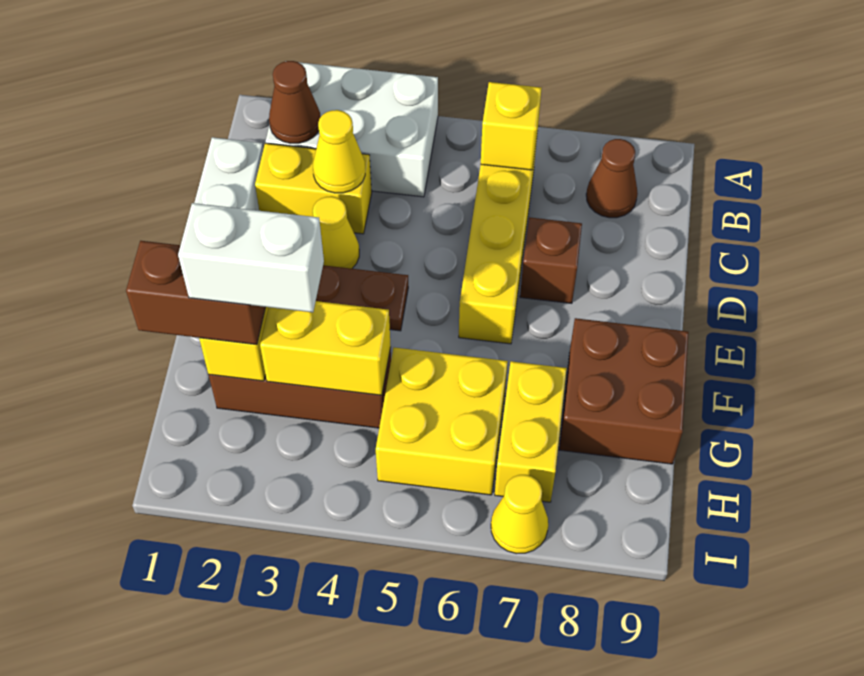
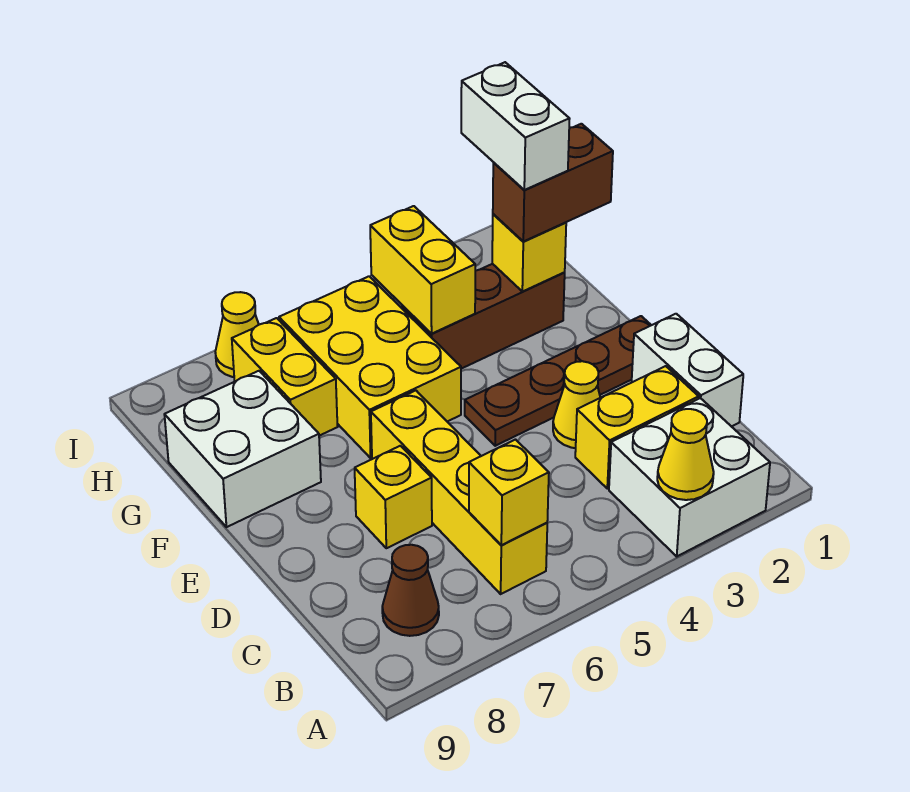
white 2x3 brick [266,62,438,197] -> white 2x2 brick [609,398,770,556]
brown 1x1 cone [269,61,321,143] -> none
yellow 1x1 cone [313,110,365,193] -> yellow 1x1 cone moved to [657,409,714,500]
brown 1x1 brick [520,217,582,303] -> yellow 1x1 brick [355,446,432,548]
brown 2x2 brick [559,318,689,464] -> white 2x2 brick [164,371,321,527]
white 1x2 brick [178,203,324,312] -> white 1x2 brick turned to [461,62,570,190]
yellow 1x2 brick [260,301,391,395] -> yellow 1x2 brick turned to [370,206,475,334]
yellow 2x2 brick [376,347,508,495] -> yellow 2x3 brick [279,276,461,458]

